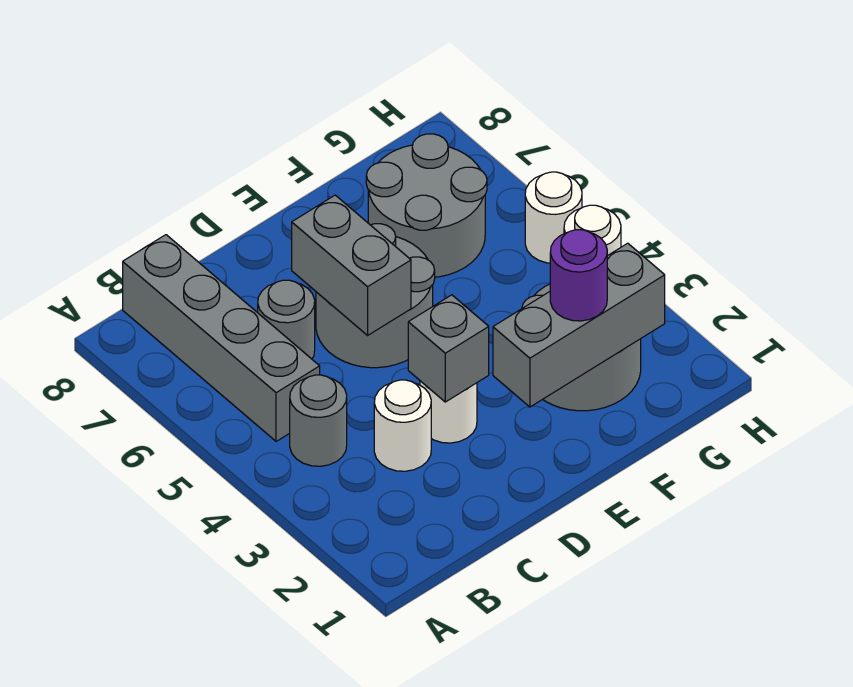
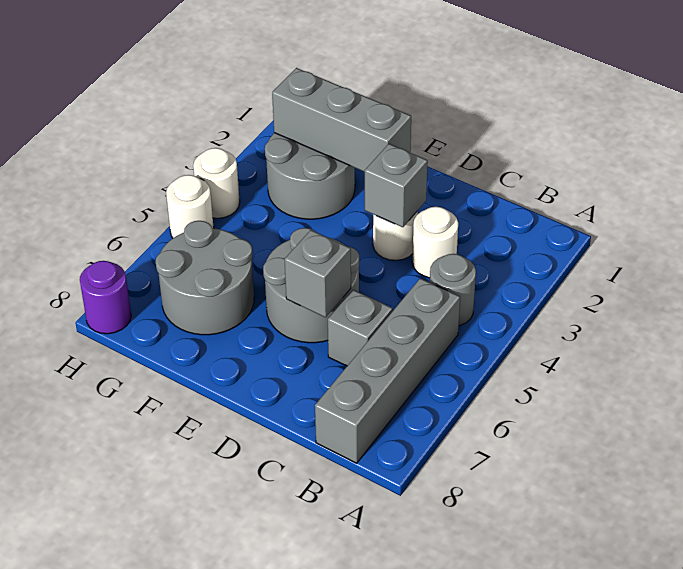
grey 1x1 round brick [258,280,315,359] -> grey 1x1 brick [328,290,393,366]
grey 1x2 brick [292,195,411,335] -> grey 1x1 brick [285,230,351,317]
purple 1x1 round brick [550,230,607,321] -> purple 1x1 round brick moved to [80,261,131,334]

